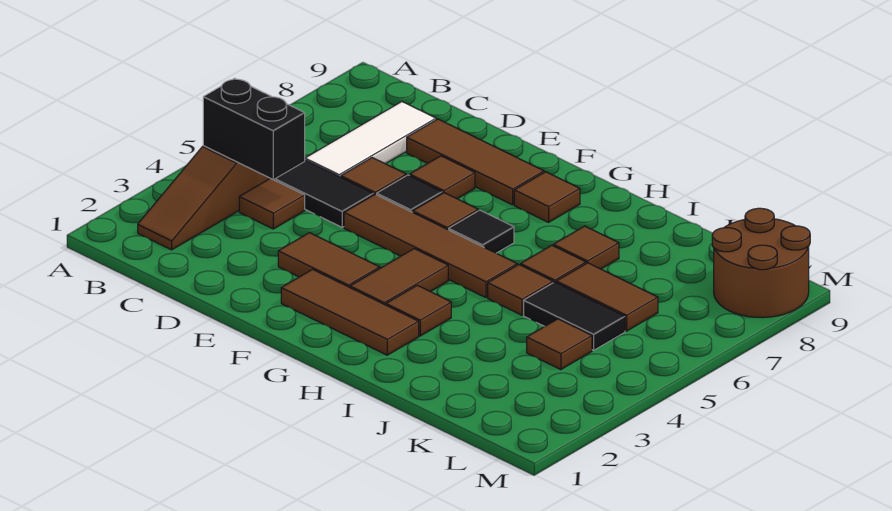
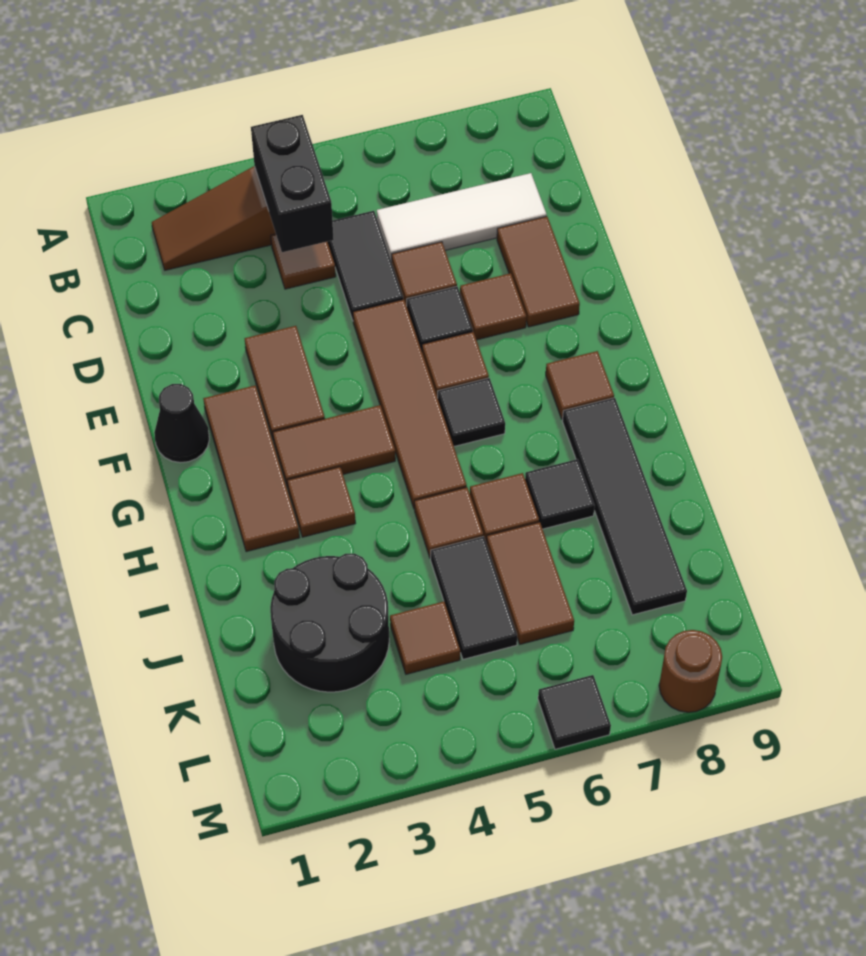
brown 1x3 tile [407,119,544,205] -> brown 1x2 tile [497,216,580,327]
none -> black 1x1 cone [154,384,209,463]
none -> black 1x4 tile [562,398,687,615]
brown 1x1 tile [553,226,619,269] -> black 1x1 tile [525,459,595,529]
none -> black 2x2 round brick [270,554,389,692]
brown 2x2 round brick [712,208,810,318] -> brown 1x1 round brick [659,630,722,712]
none -> black 1x1 tile [538,675,611,749]

